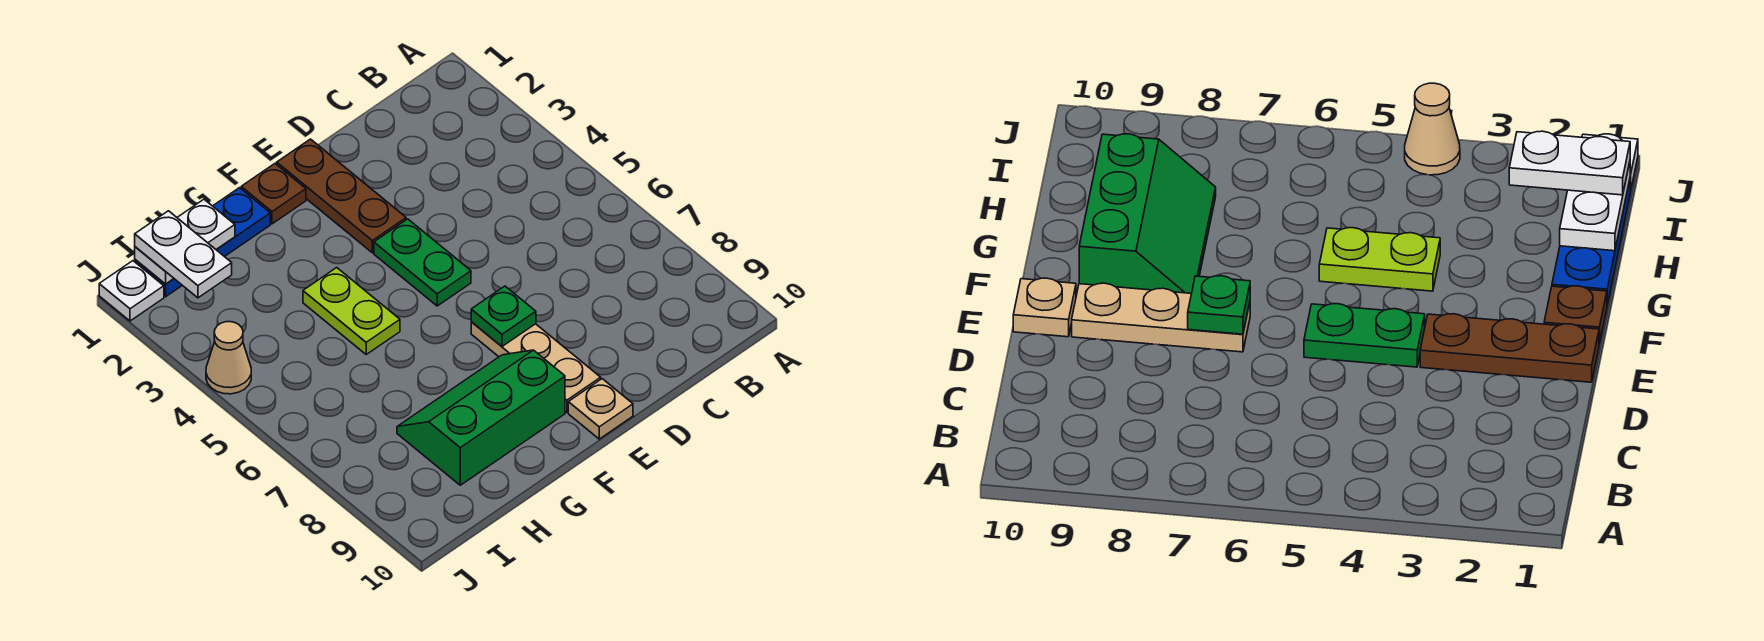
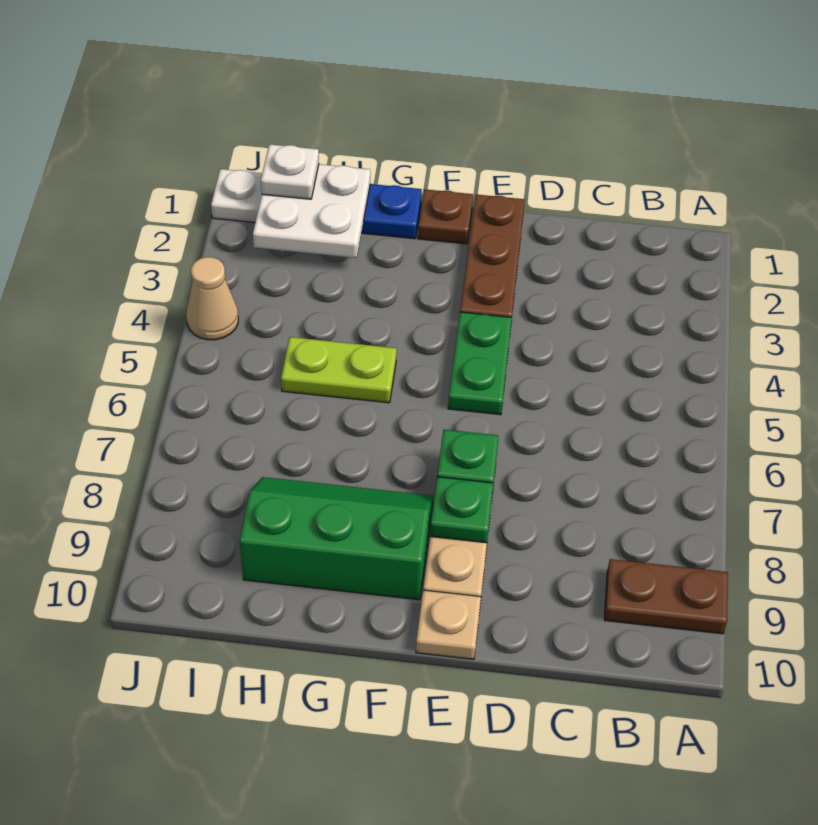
none -> brown 1x2 plate [604,559,728,634]
none -> green 1x1 plate [430,477,493,543]
lime 1x2 plate [303,268,400,354] -> lime 1x2 plate turned to [281,337,397,403]
white 1x2 plate [135,199,235,284] -> white 2x2 plate [253,164,370,258]
white 1x2 plate [135,211,232,298] -> white 1x1 plate [261,144,319,199]

